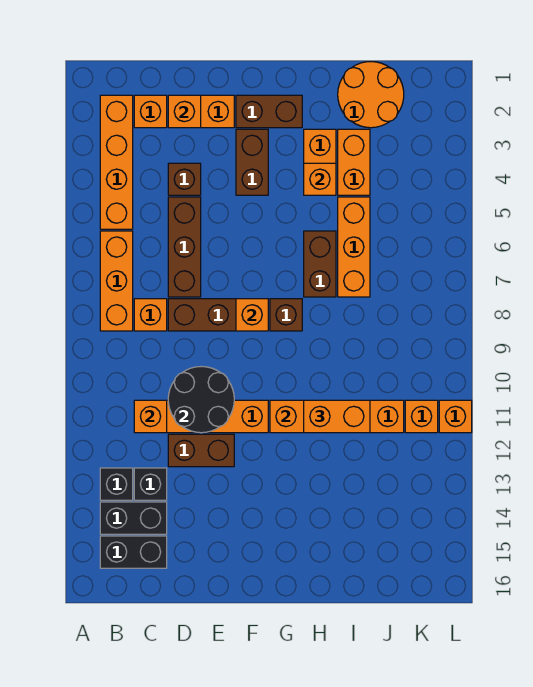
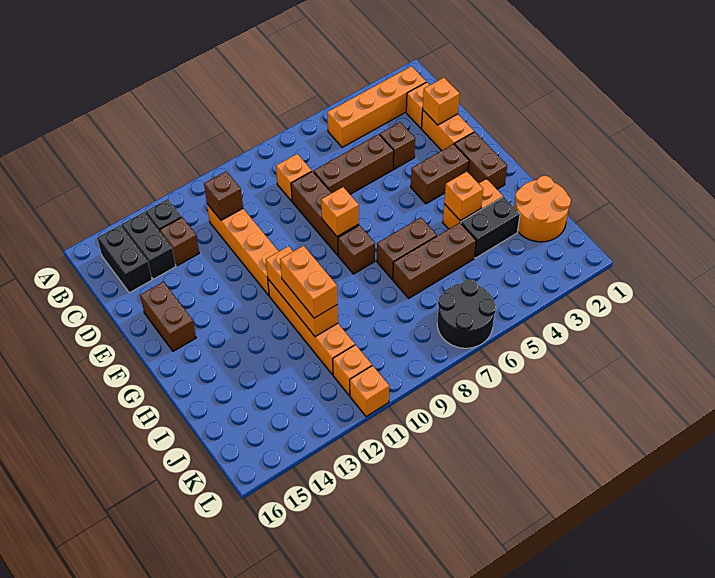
orange 1x3 brick [100,231,133,331] -> none
orange 1x1 brick [134,400,167,433] -> brown 1x1 brick [204,171,243,220]
black 1x1 brick [134,468,167,500] -> brown 1x1 brick [160,217,199,266]
black 2x2 round brick [168,366,234,433] -> black 2x2 round brick moved to [437,279,496,348]
brown 1x2 brick [168,434,234,467] -> brown 1x2 brick moved to [140,282,196,351]
orange 1x2 brick [338,129,370,195] -> black 1x2 brick [461,197,520,258]
orange 1x3 brick [338,197,370,297] -> brown 1x3 brick [393,223,476,298]

